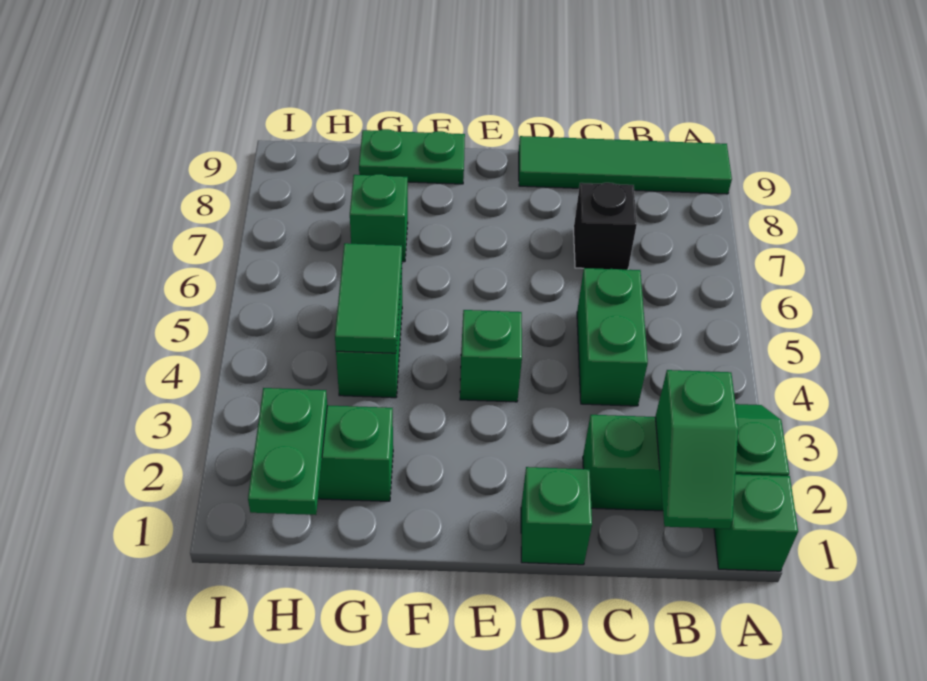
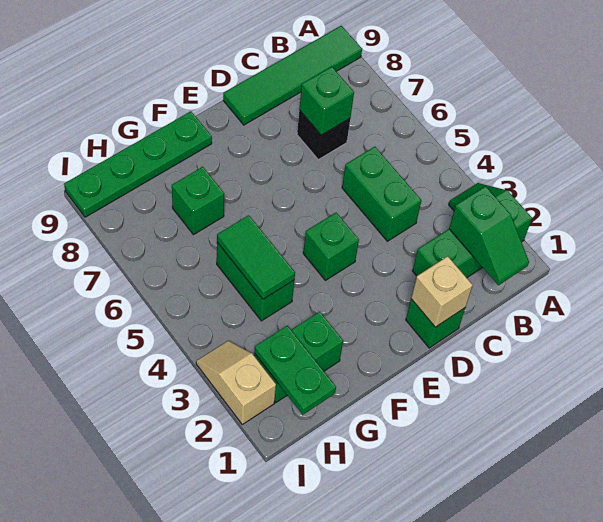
green 1x1 brick [714,474,798,571] -> green 1x1 brick moved to [299,67,354,135]
none -> tan 1x1 brick [411,256,473,327]
green 1x2 plate [359,129,465,184] -> green 1x4 plate [64,111,212,217]
none -> tan 1x2 slope [196,341,276,424]

